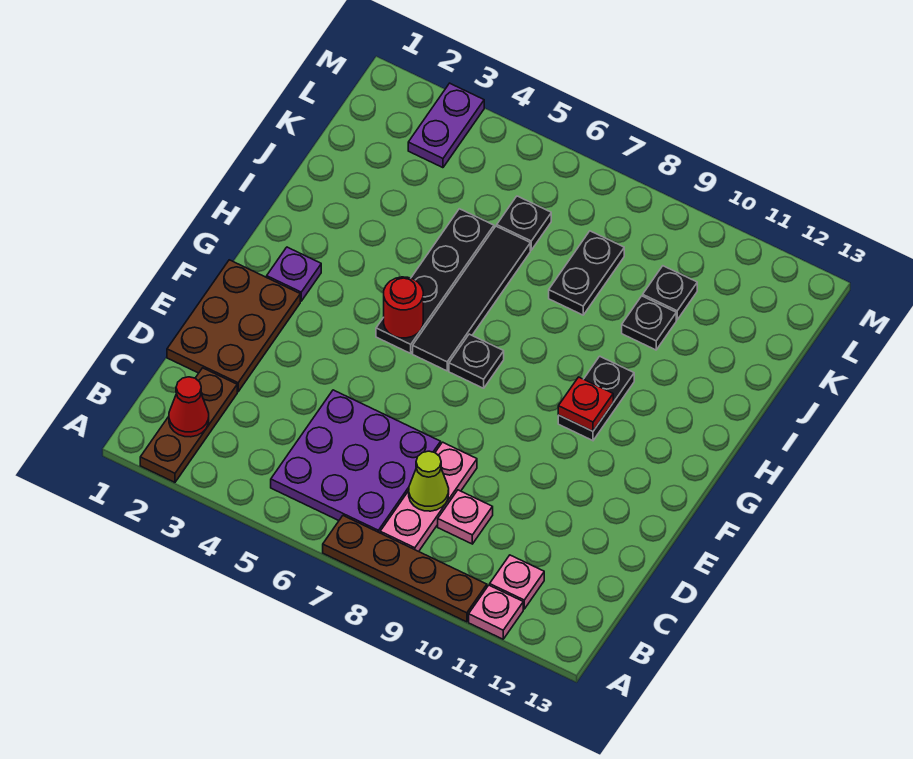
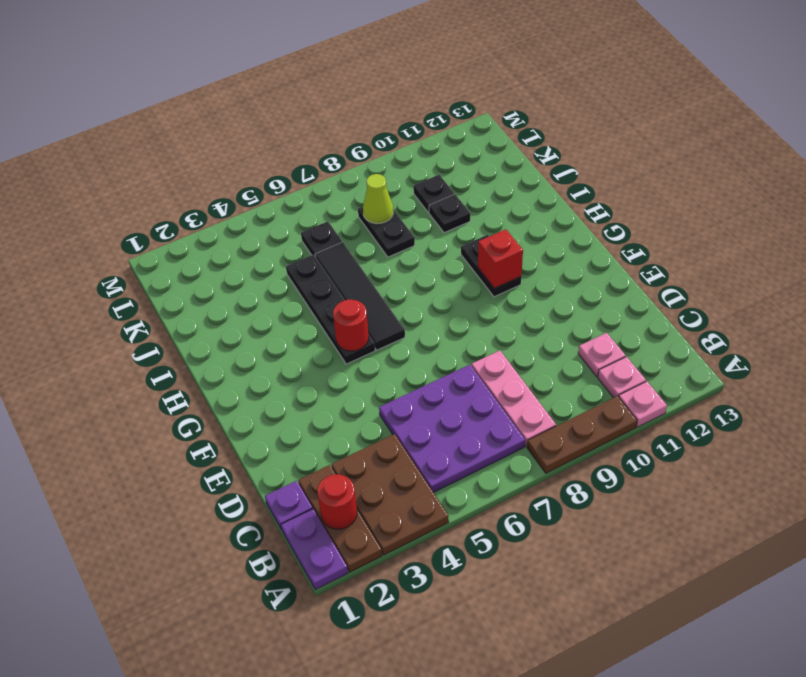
brown 1x4 plate [323,516,487,622] -> brown 1x3 plate [527,396,637,473]
red 1x1 cone [169,377,209,437] -> red 1x1 round brick [318,474,357,529]
lime 1x1 cone [409,451,449,511] -> lime 1x1 cone moved to [363,174,393,224]
pink 1x1 plate [438,490,493,544] -> pink 1x1 plate moved to [578,333,626,376]
brown 2x3 plate [167,260,300,392] -> brown 2x3 plate moved to [332,434,449,555]
purple 1x1 plate [267,247,321,301] -> purple 1x1 plate moved to [265,481,313,530]
black 1x1 plate [449,334,504,388] -> none
red 1x1 plate [558,377,613,431] -> red 1x1 brick [478,229,523,288]
purple 1x2 plate [408,83,484,168] -> purple 1x2 plate moved to [281,509,348,590]

